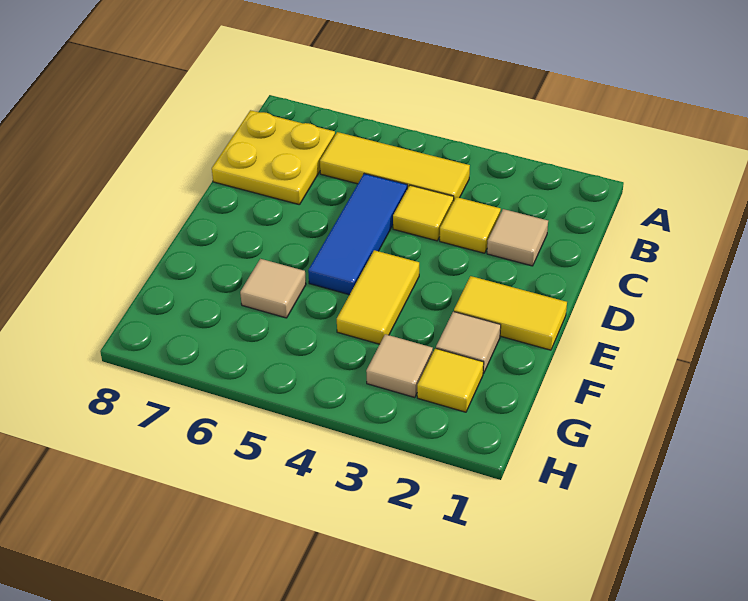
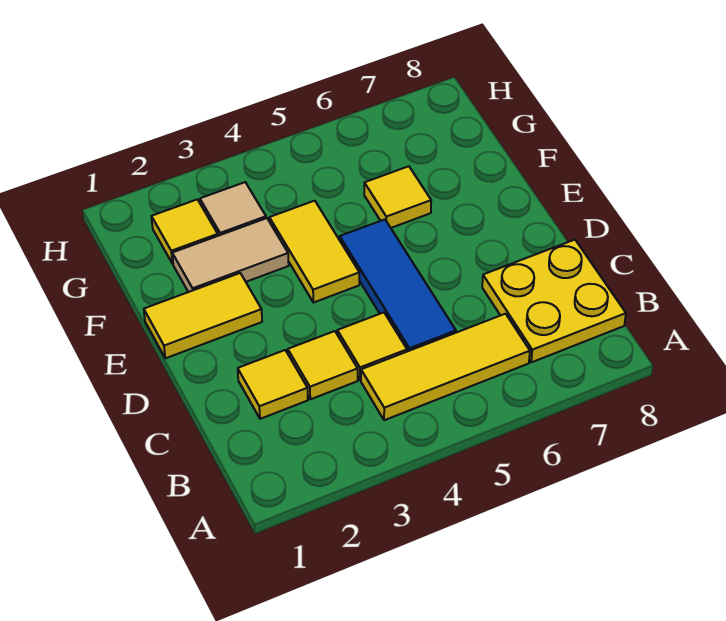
tan 1x1 tile [487,209,548,266] -> yellow 1x1 tile [238,350,308,419]
tan 1x1 tile [436,311,501,374] -> tan 1x2 tile [172,218,289,292]
tan 1x1 tile [240,259,306,318] -> yellow 1x1 tile [364,166,431,228]

